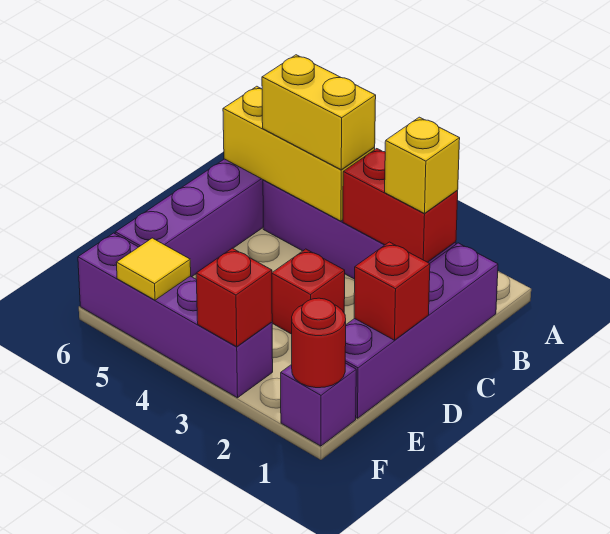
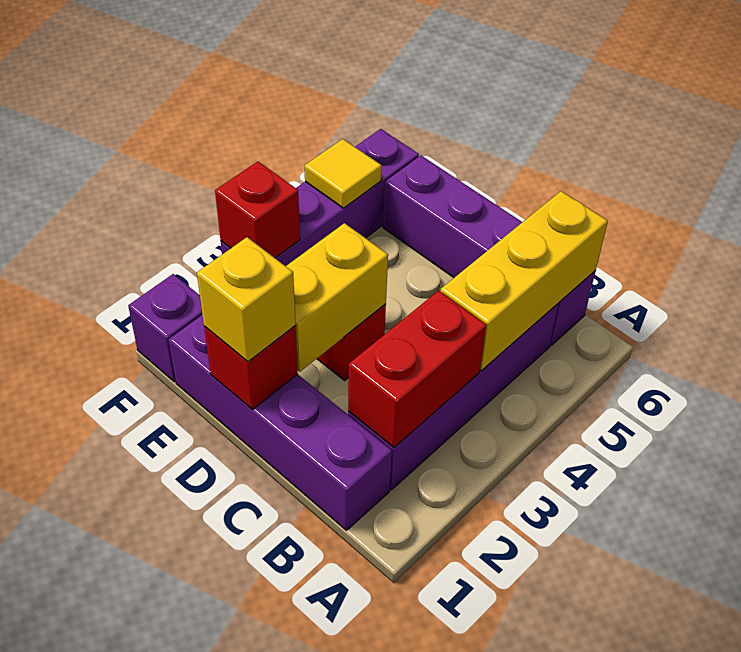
yellow 1x1 brick [385,117,460,213] -> yellow 1x1 brick moved to [197,237,296,362]
yellow 1x2 brick [262,55,376,170] -> yellow 1x2 brick moved to [286,223,388,372]
red 1x1 round brick [292,298,346,388] -> none

